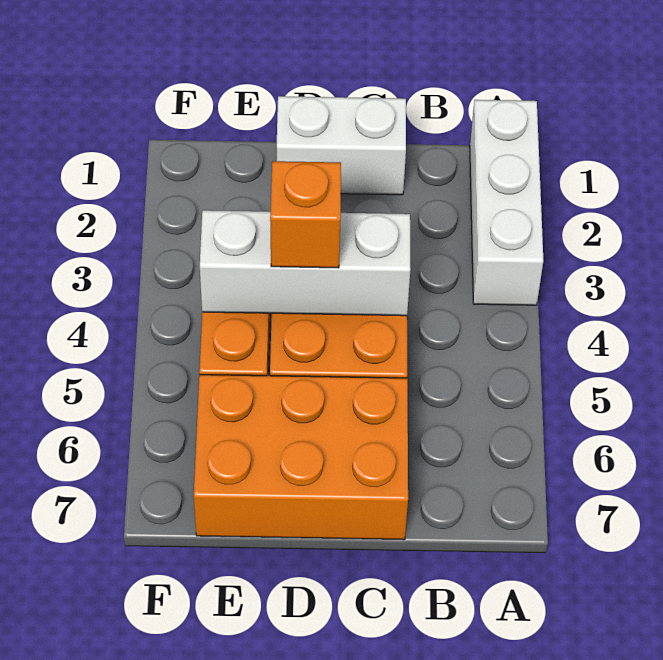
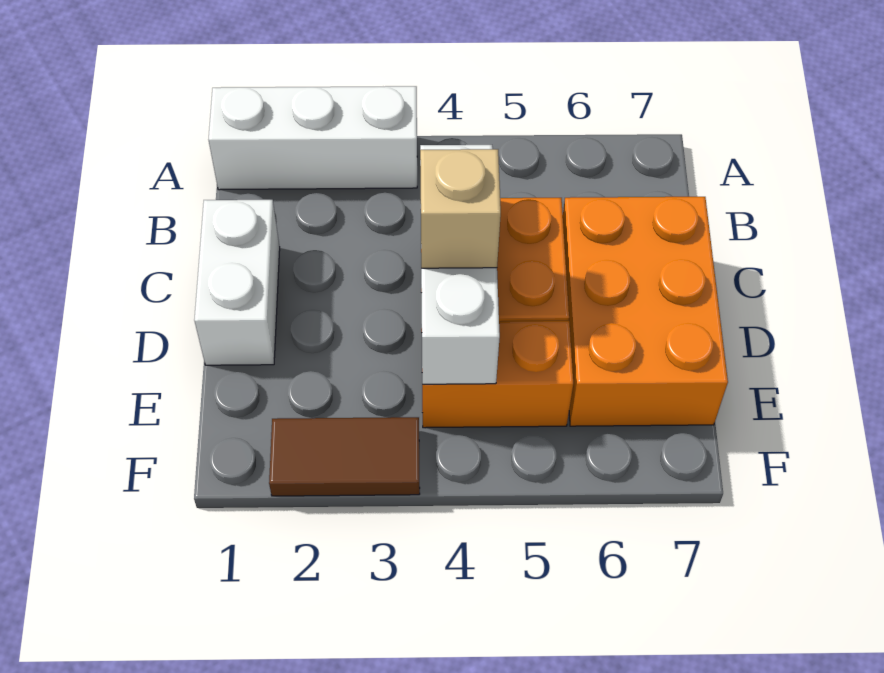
orange 1x1 brick [270,161,341,268] -> tan 1x1 brick [420,149,501,268]
none -> brown 1x2 tile [269,417,420,496]

